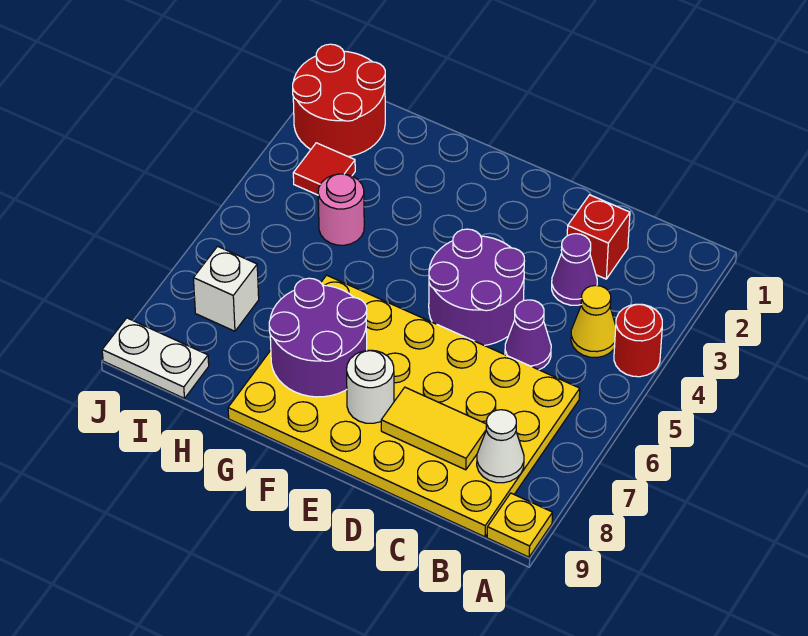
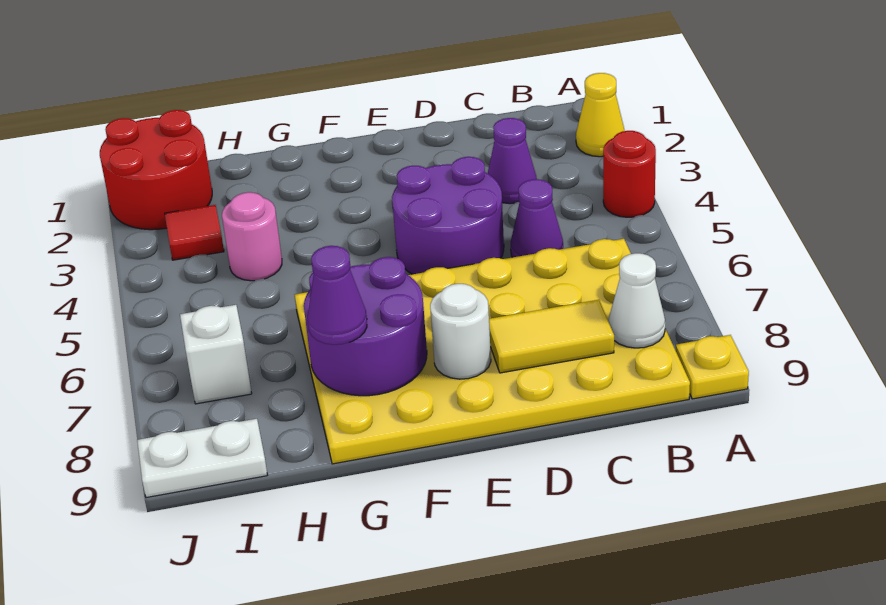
yellow 1x1 cone [571,285,616,357] -> yellow 1x1 cone moved to [576,73,625,157]
red 1x1 brick [567,195,630,279] -> none
none -> purple 1x1 cone [308,246,367,345]

